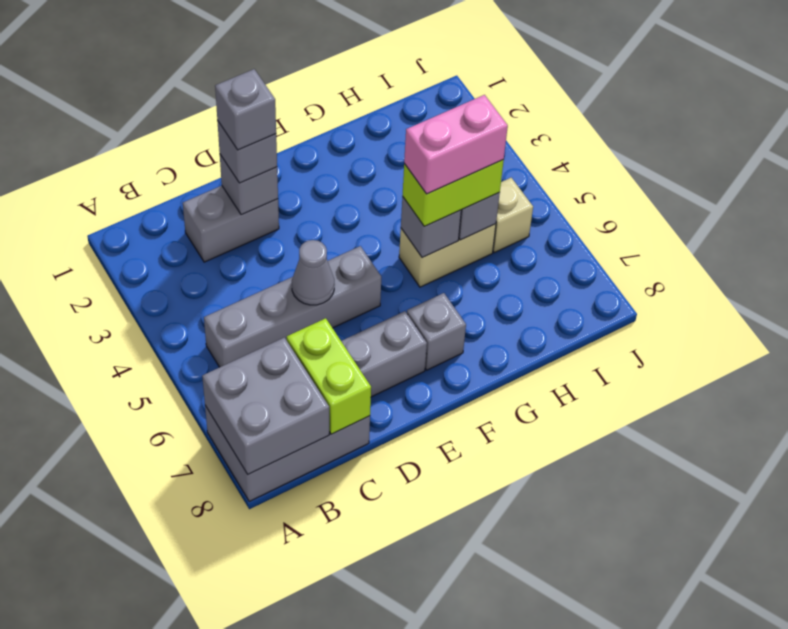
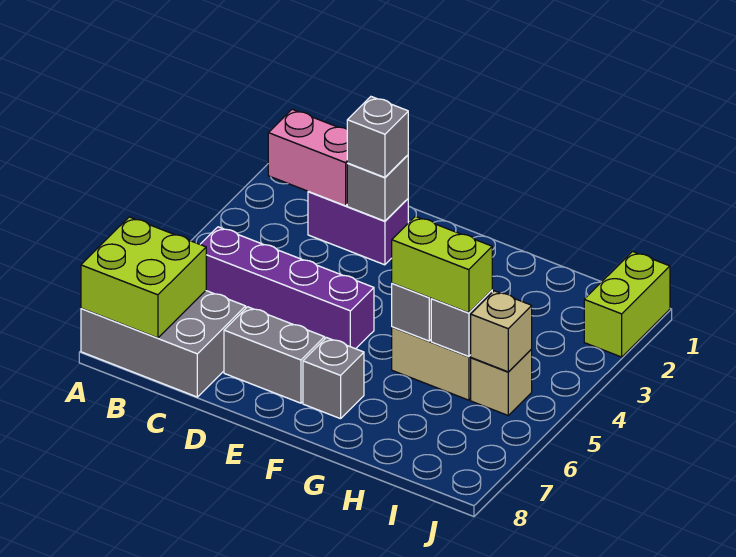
grey 2x2 brick [202,337,329,474] -> lime 2x2 brick [81,217,206,338]
grey 1x4 brick [204,246,381,367] -> purple 1x4 brick [200,227,374,349]
grey 1x2 brick [183,186,279,262] -> purple 1x2 brick [308,191,408,265]
lime 1x2 brick [287,318,371,434] -> lime 1x2 brick moved to [584,252,670,357]
grey 1x1 brick [215,69,276,150] -> none
grey 1x1 cone [292,240,335,305] -> none
pink 1x2 brick [404,95,508,194] -> pink 1x2 brick moved to [268,109,348,206]
none -> tan 1x1 brick [471,291,532,372]

